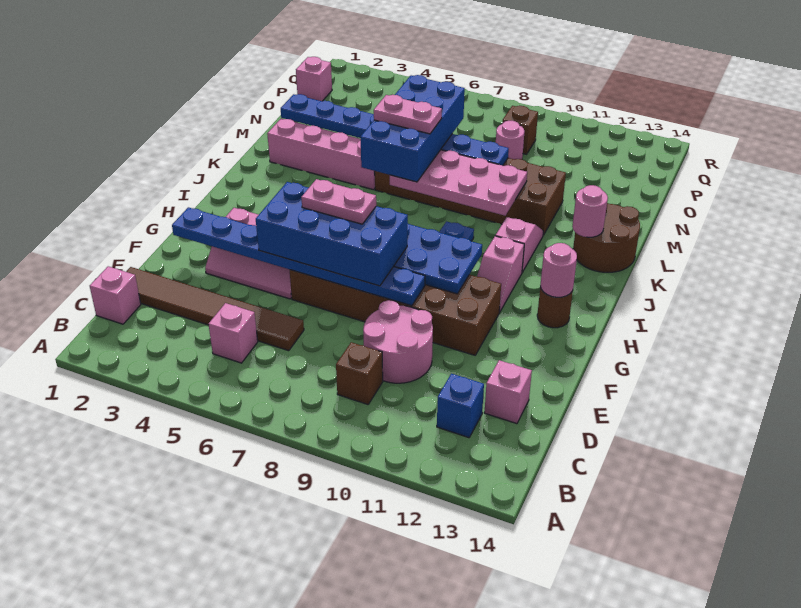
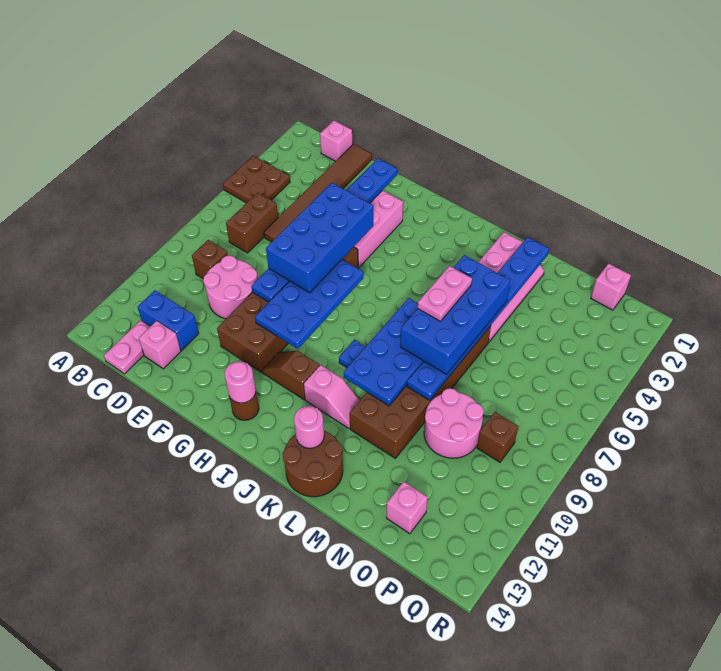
none -> brown 2x2 plate [223,156,290,203]
pink 1x1 brick [209,303,258,363] -> pink 1x1 brick moved to [386,482,428,534]
none -> brown 1x2 brick [226,193,278,253]
blue 1x1 brick [437,374,484,438] -> blue 1x2 brick [138,290,199,350]
pink 1x2 plate [301,179,376,224] -> pink 1x2 plate moved to [104,320,150,374]
pink 1x2 slope [477,236,524,312] -> brown 1x2 slope [262,351,319,400]
blue 2x4 brick [361,75,465,182] -> blue 2x4 brick turned to [400,255,510,374]
pink 2x4 plate [390,150,527,216] -> blue 2x4 plate [344,298,423,406]
pink 1x1 round brick [496,121,524,159] -> pink 2x2 round brick [424,388,484,458]

